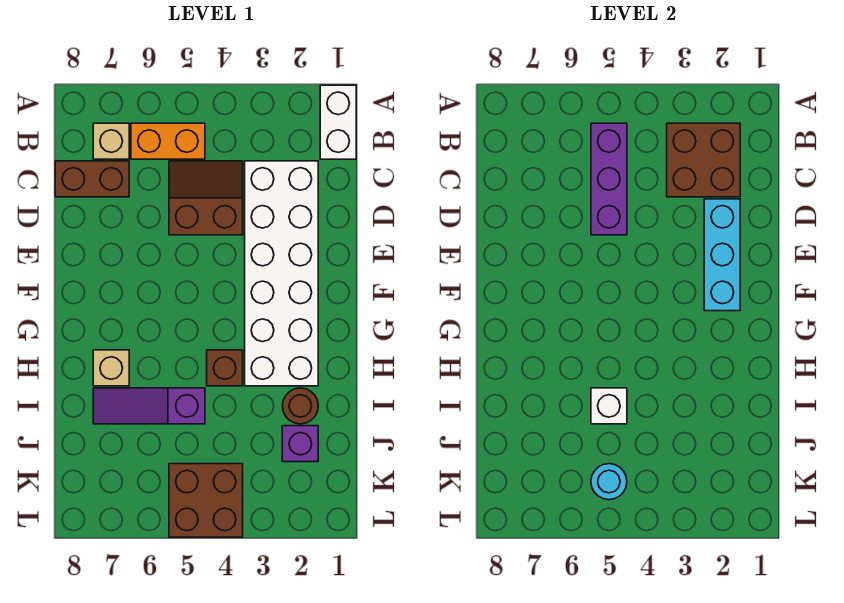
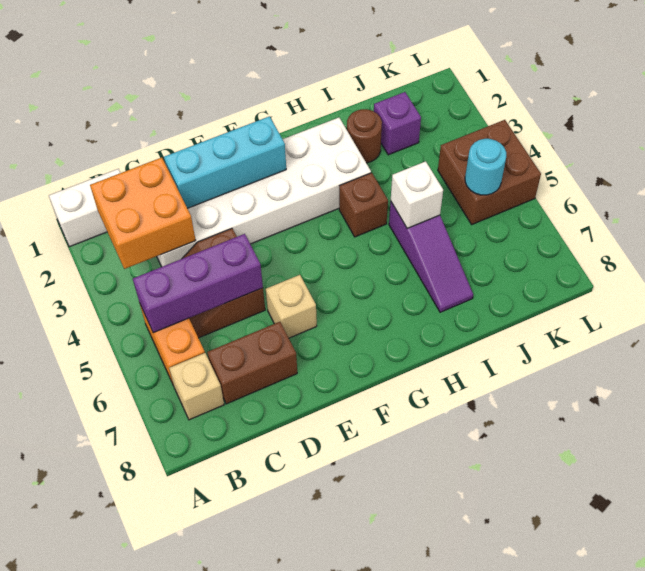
brown 2x2 brick [667,123,740,197] -> orange 2x2 brick [90,158,196,269]
brown 1x2 brick [55,161,129,197] -> brown 1x2 brick turned to [207,322,297,404]
tan 1x1 brick [93,350,129,386] -> tan 1x1 brick moved to [266,275,317,338]

